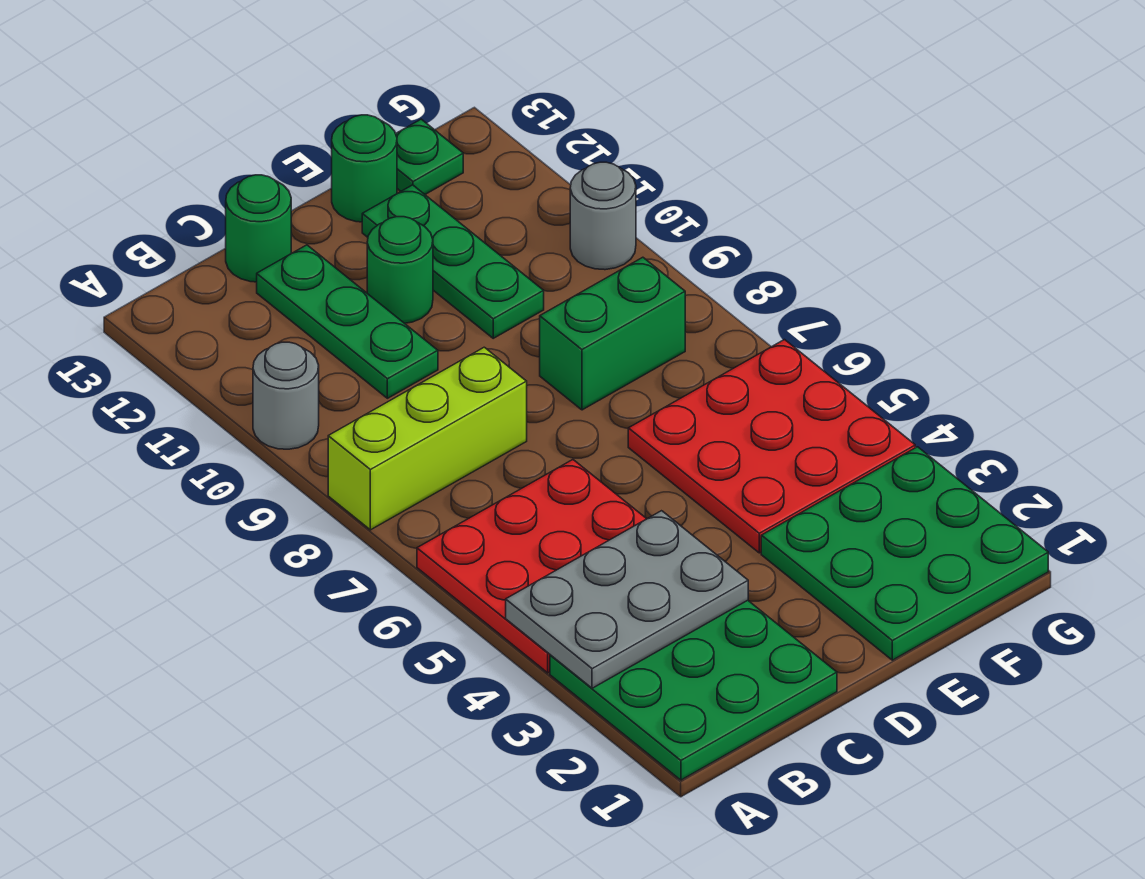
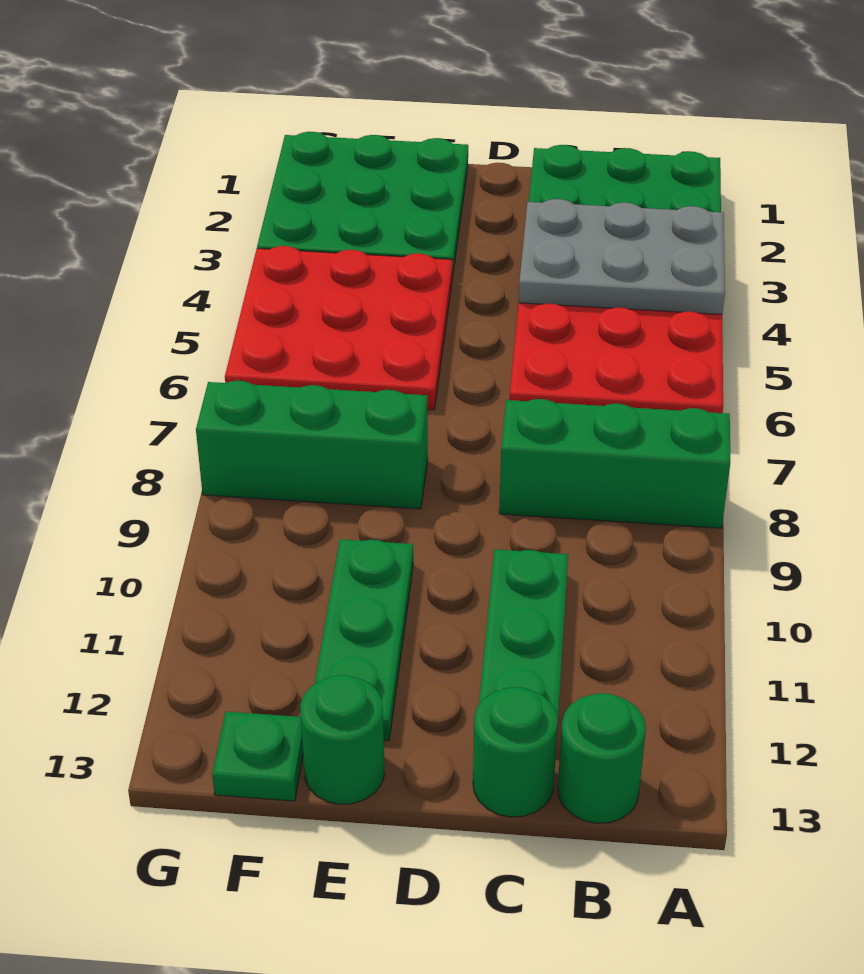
lime 1x3 brick [328,347,527,530] -> green 1x3 brick [499,399,730,528]
grey 1x1 round brick [253,342,319,449] -> none
green 1x1 round brick [367,217,433,323] -> green 1x1 round brick moved to [558,693,646,823]
green 1x2 brick [540,257,685,410] -> green 1x3 brick [196,381,428,509]
grey 1x1 round brick [570,162,636,270] -> none

